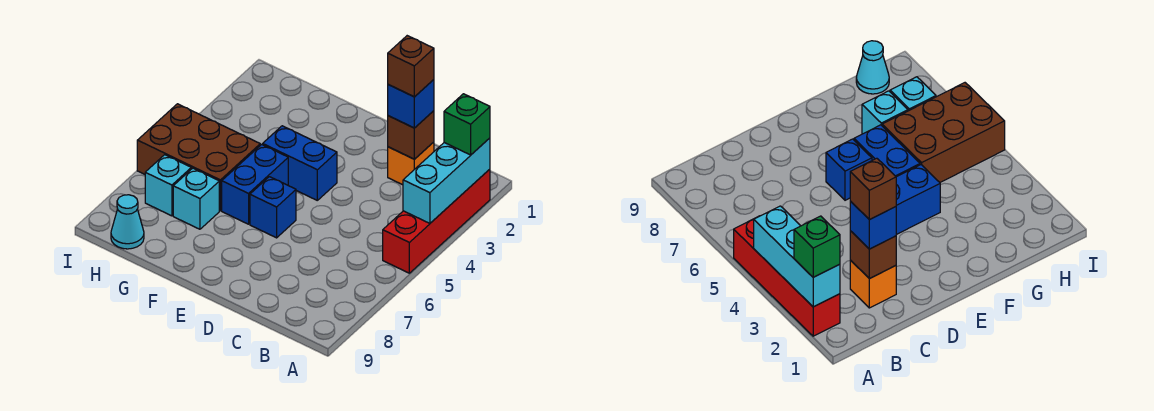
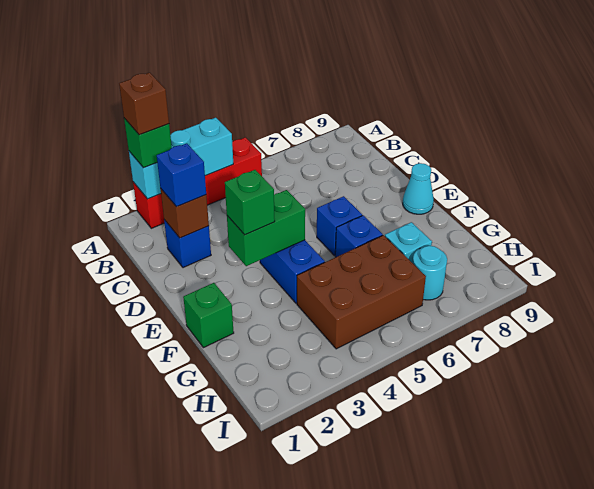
orange 1x1 brick [388,142,434,185] -> blue 1x1 brick [164,220,211,268]
brown 1x1 brick [388,36,434,97] -> brown 1x1 brick moved to [119,73,169,135]
none -> green 1x2 brick [227,190,305,266]
none -> green 1x1 brick [225,170,275,235]
none -> green 1x1 brick [183,283,234,348]
blue 1x2 brick [222,144,288,224] -> blue 1x1 brick [335,215,383,257]
brown 2x3 brick [137,104,260,211] -> brown 2x3 brick turned to [297,235,426,349]
cyan 1x1 brick [145,155,191,216] -> cyan 1x1 round brick [413,246,447,300]
cyan 1x1 cone [111,195,144,249] -> cyan 1x1 cone moved to [403,163,434,214]

